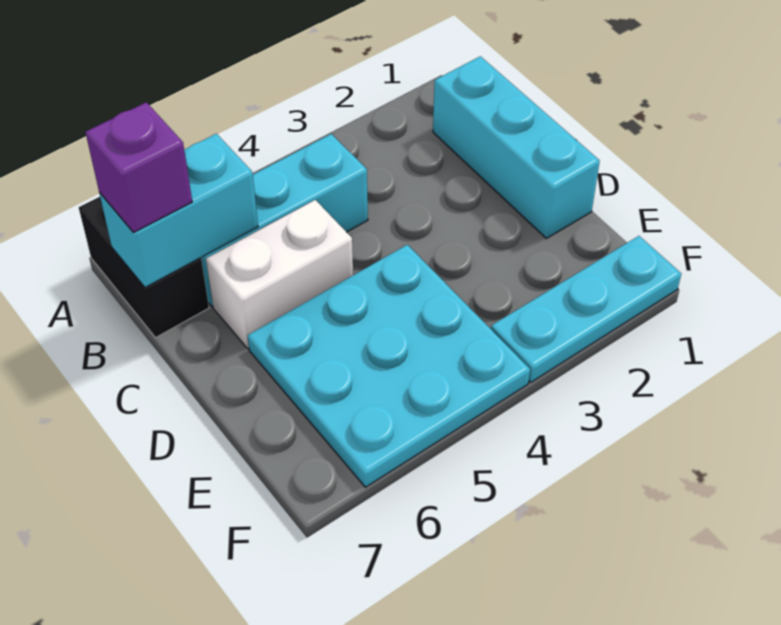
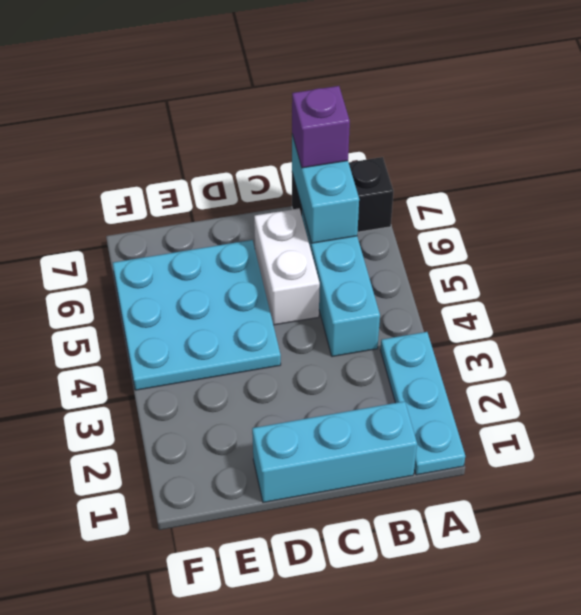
cyan 1x3 plate [491,236,681,382] -> cyan 1x3 plate moved to [380,332,465,475]

